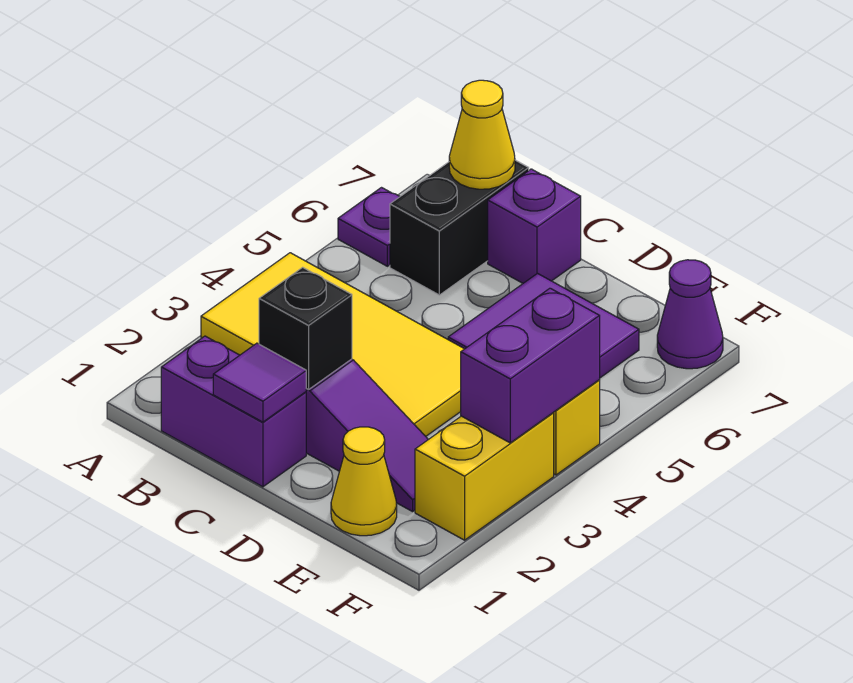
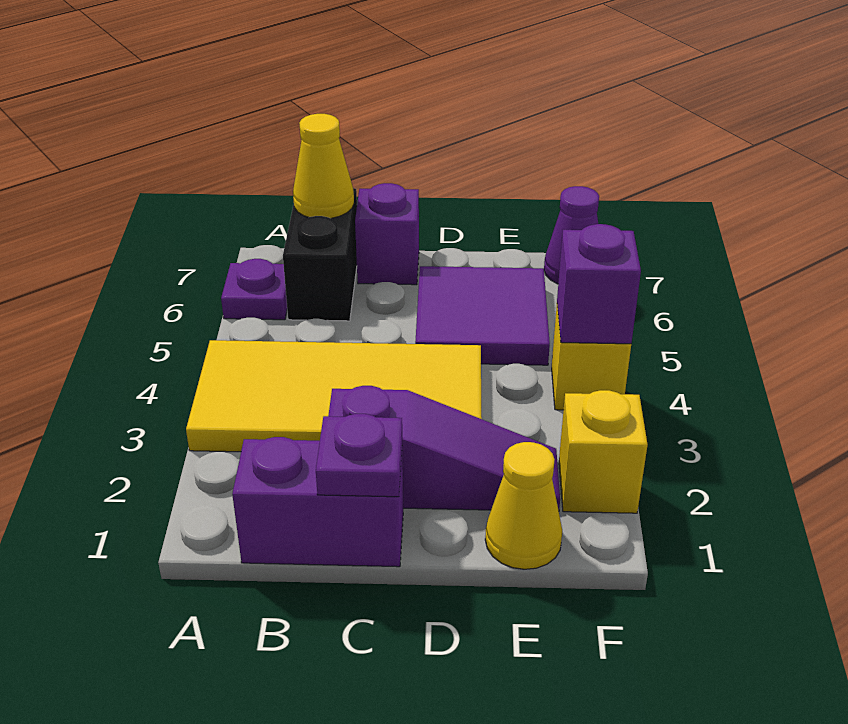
purple 1x1 tile [213,343,306,422] -> purple 1x1 plate [316,414,402,497]
black 1x1 brick [259,267,352,389] -> none
yellow 1x2 brick [415,413,554,540] -> yellow 1x1 brick [559,390,647,513]
purple 1x2 brick [461,288,600,443] -> purple 1x1 brick [557,224,641,344]

